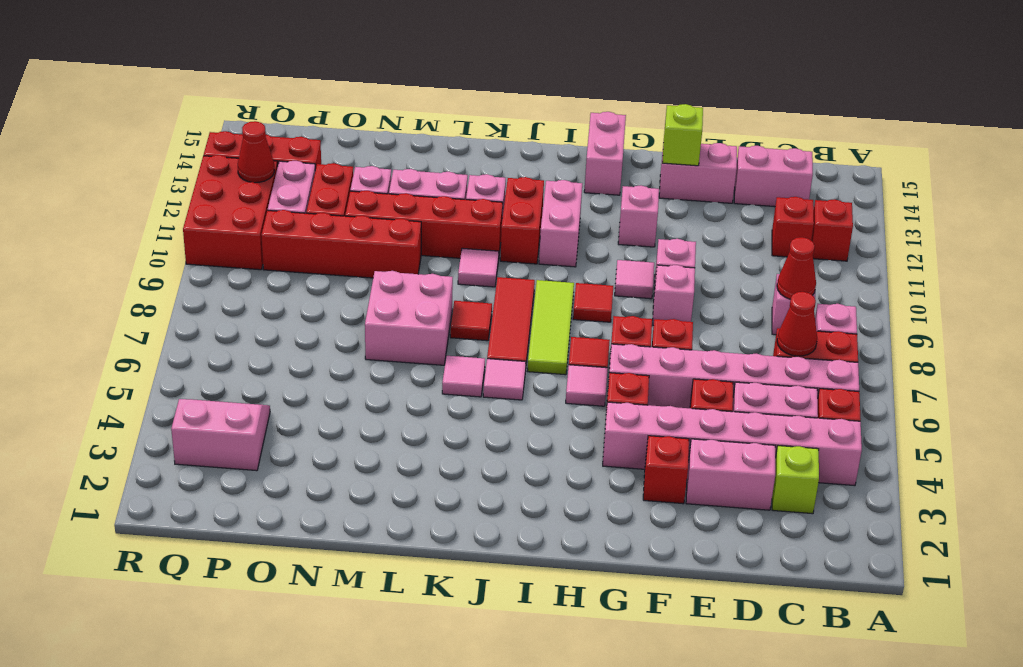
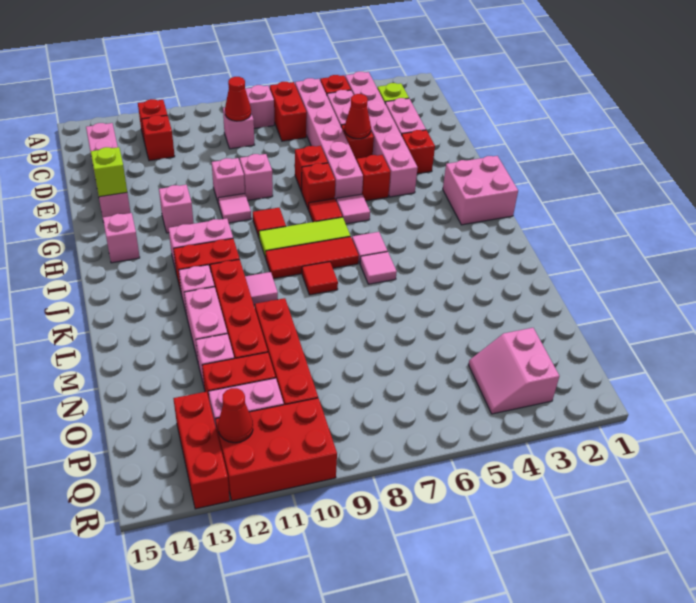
red 1x1 cone [777,292,817,356] -> red 1x1 cone moved to [345,94,371,139]
pink 1x2 brick [584,112,626,195] -> pink 1x1 brick [103,213,140,263]
pink 2x2 brick [365,271,453,365] -> pink 2x2 brick moved to [443,156,518,225]

